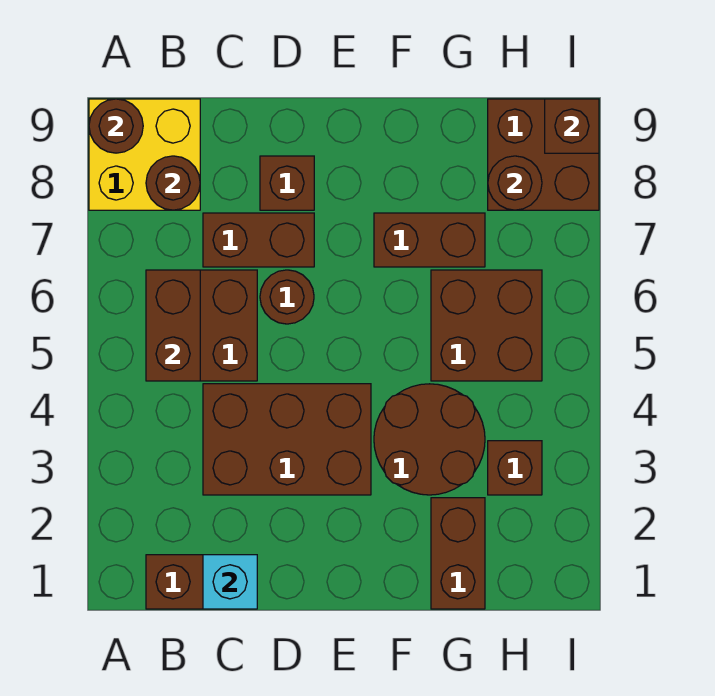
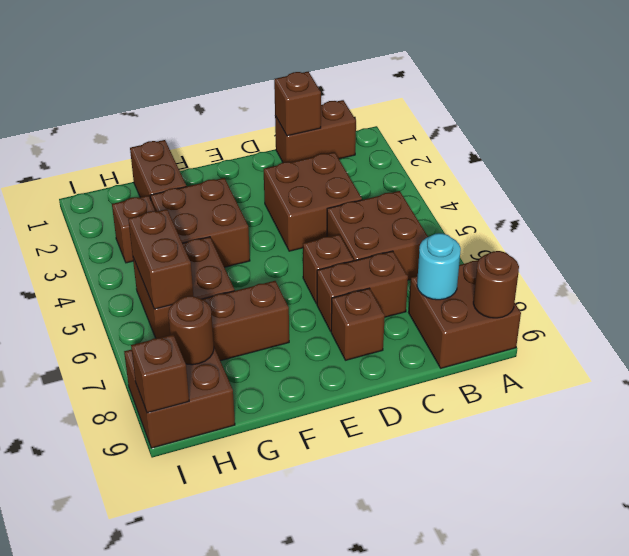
yellow 2x2 brick [89,99,200,210] -> brown 2x2 brick [409,260,521,368]
brown 1x2 brick [146,270,200,381] -> brown 1x2 brick moved to [128,209,193,309]
brown 1x1 round brick [146,156,200,210] -> cyan 1x1 round brick [417,233,461,300]
cyan 1x1 brick [203,555,257,609] -> brown 1x1 brick [274,72,321,136]
brown 2x3 brick [203,384,371,495] -> brown 2x2 brick [264,152,362,251]
brown 1x1 round brick [260,270,314,324] -> brown 1x1 brick [303,234,354,304]
brown 2x2 round brick [374,384,485,495] -> brown 2x2 brick [151,178,250,267]

